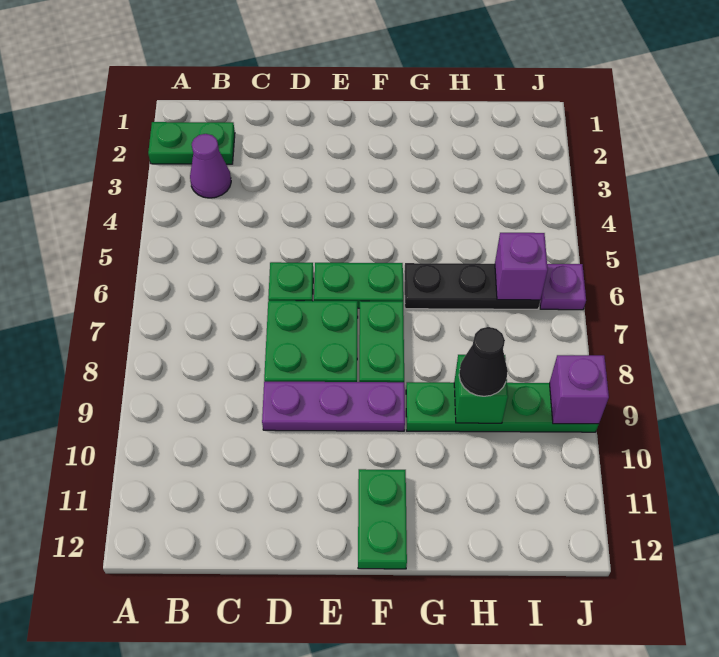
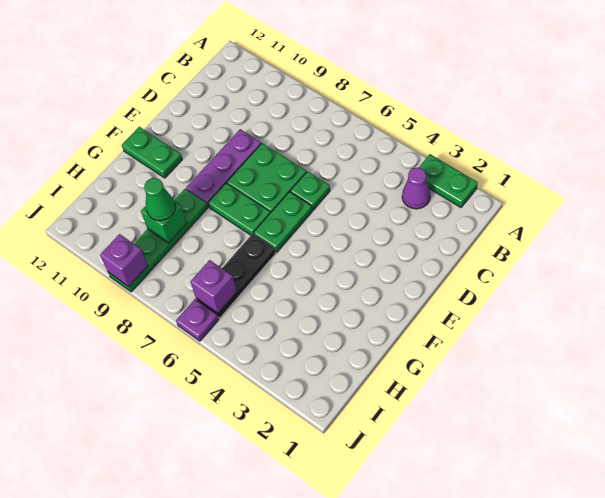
green 1x2 plate [148,122,235,164] -> green 1x2 plate turned to [419,154,478,208]
black 1x1 cone [459,327,508,396] -> green 1x1 cone [144,178,175,221]

